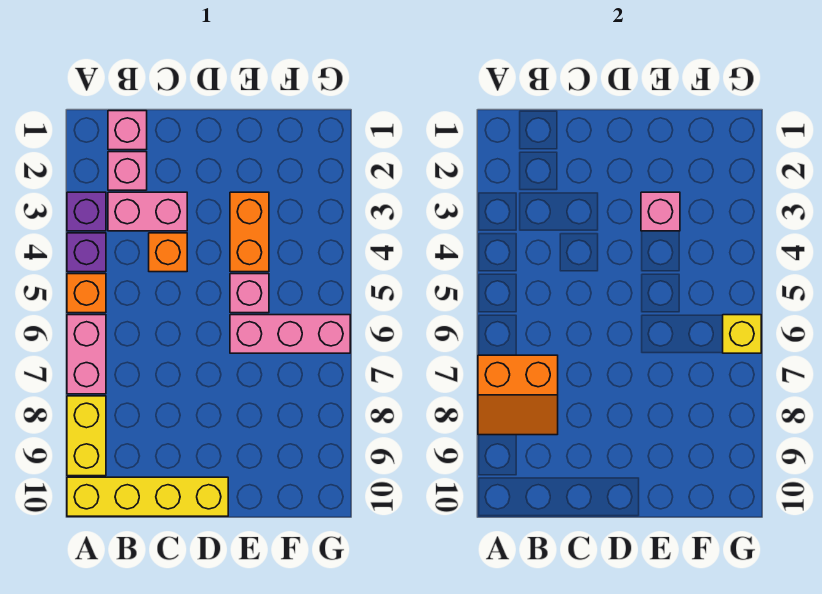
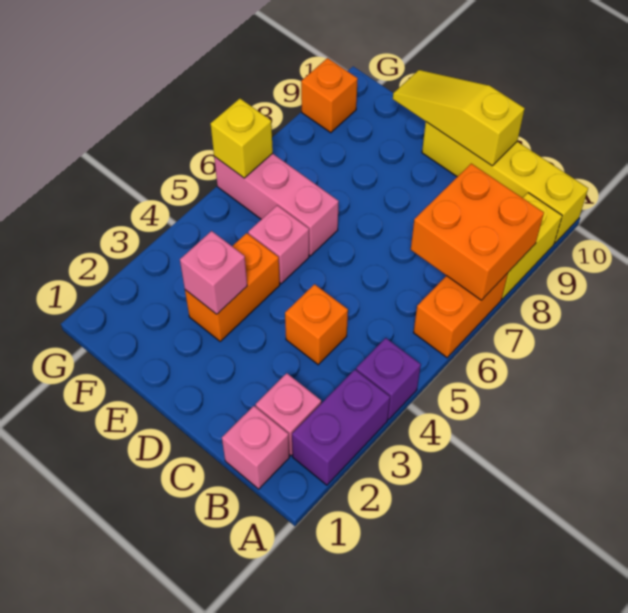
purple 1x1 brick [67,192,106,231] -> purple 1x2 brick [292,370,390,485]
orange 1x1 brick [67,274,106,313] -> orange 1x1 brick moved to [301,58,358,133]
pink 1x2 brick [67,315,106,394] -> orange 1x2 brick [414,273,508,358]
orange 2x2 slope [478,355,558,435] -> orange 2x2 brick [411,164,544,300]
pink 1x2 brick [108,192,187,231] -> none
none -> yellow 1x3 slope [393,70,525,166]

